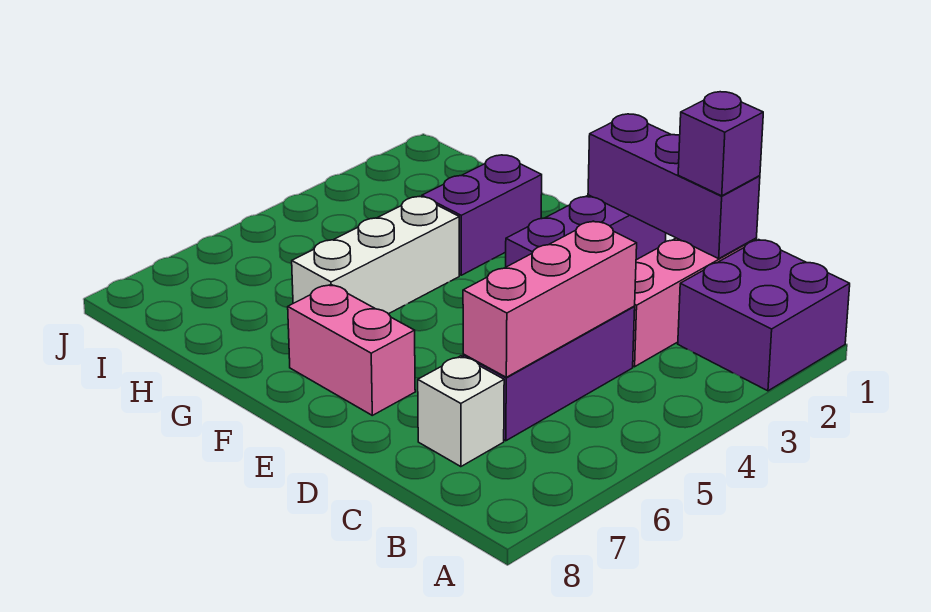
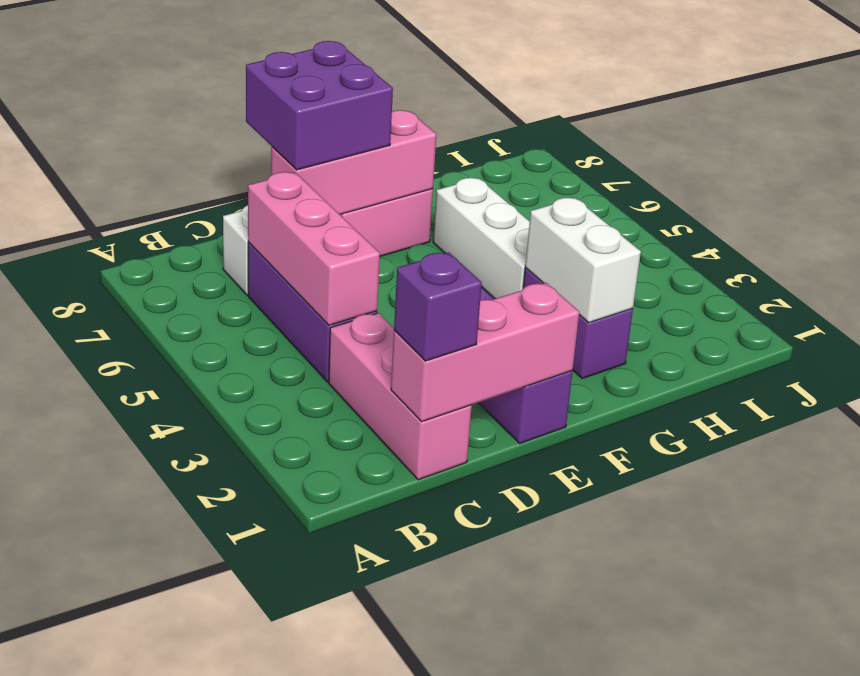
purple 2x2 brick [678,240,850,391] -> purple 2x2 brick moved to [246,41,393,170]
purple 1x3 brick [588,114,760,259] -> pink 1x3 brick [391,283,579,422]
none -> pink 1x3 brick [271,110,436,214]
none -> white 1x2 brick [525,198,641,323]

